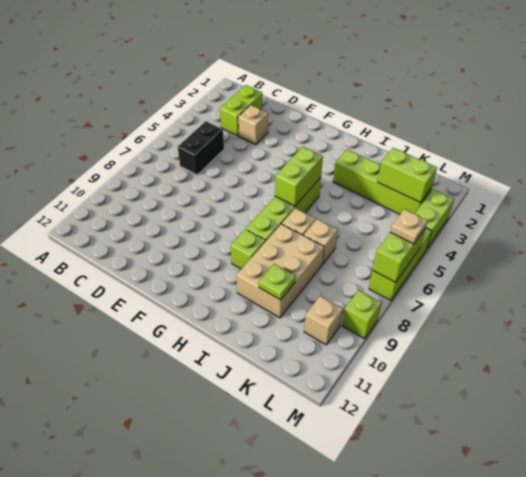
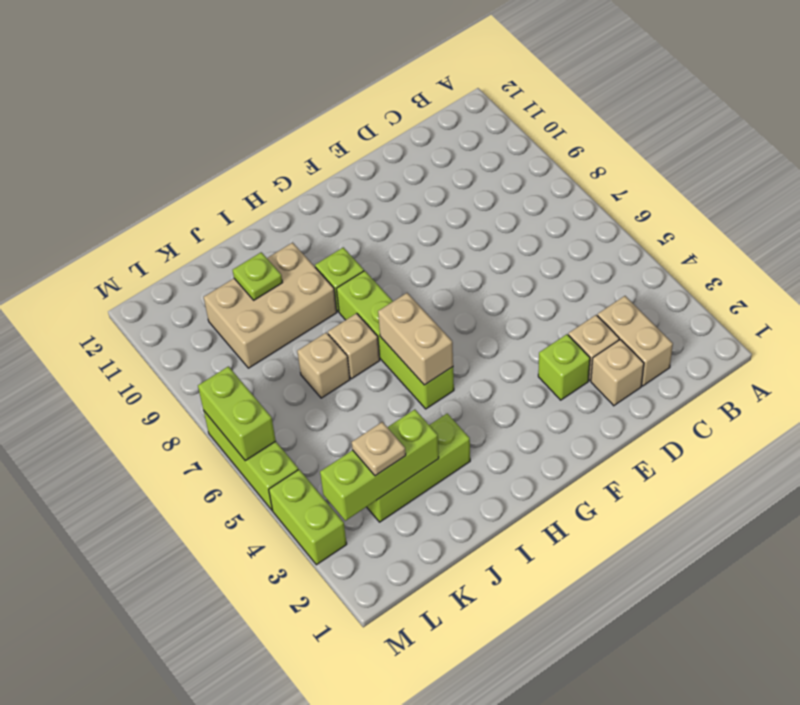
lime 1x2 brick [220,85,263,136] -> tan 1x2 brick [597,296,673,386]
black 1x2 brick [178,121,224,175] -> none
lime 1x2 brick [275,147,323,206] -> tan 1x2 brick [378,293,453,385]
lime 1x4 brick [333,150,431,214] -> lime 1x3 brick [367,414,470,522]
tan 2x3 brick [236,224,324,318] -> tan 2x3 brick turned to [204,243,337,368]
lime 1x2 brick [378,148,437,203] -> lime 1x3 brick [320,409,439,521]
tan 1x1 brick [304,296,343,345] -> tan 1x1 brick moved to [591,339,644,406]
tan 1x1 plate [390,209,428,244] -> tan 1x1 plate moved to [352,422,406,476]
lime 1x1 brick [342,290,382,339] -> lime 1x1 brick moved to [538,334,590,400]

